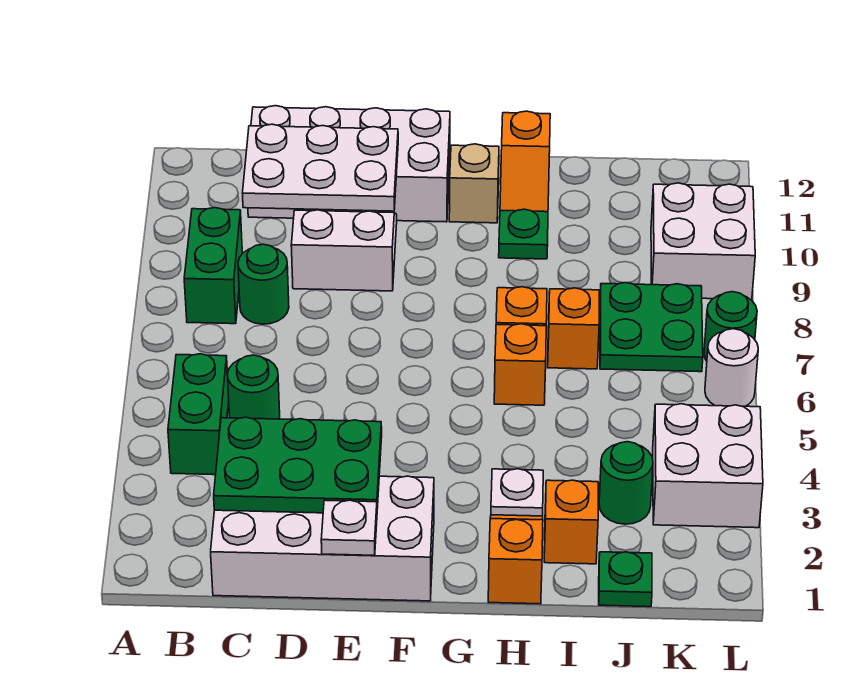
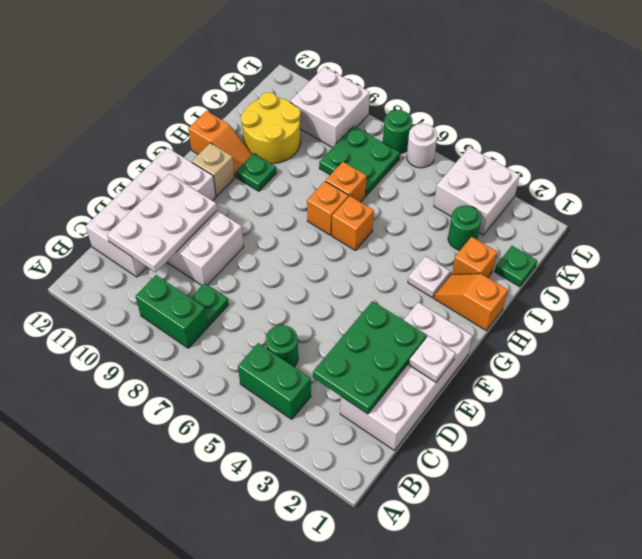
green 1x1 round brick [238,244,289,324] -> green 1x1 plate [191,283,229,326]
none -> yellow 2x2 round brick [241,92,300,164]

